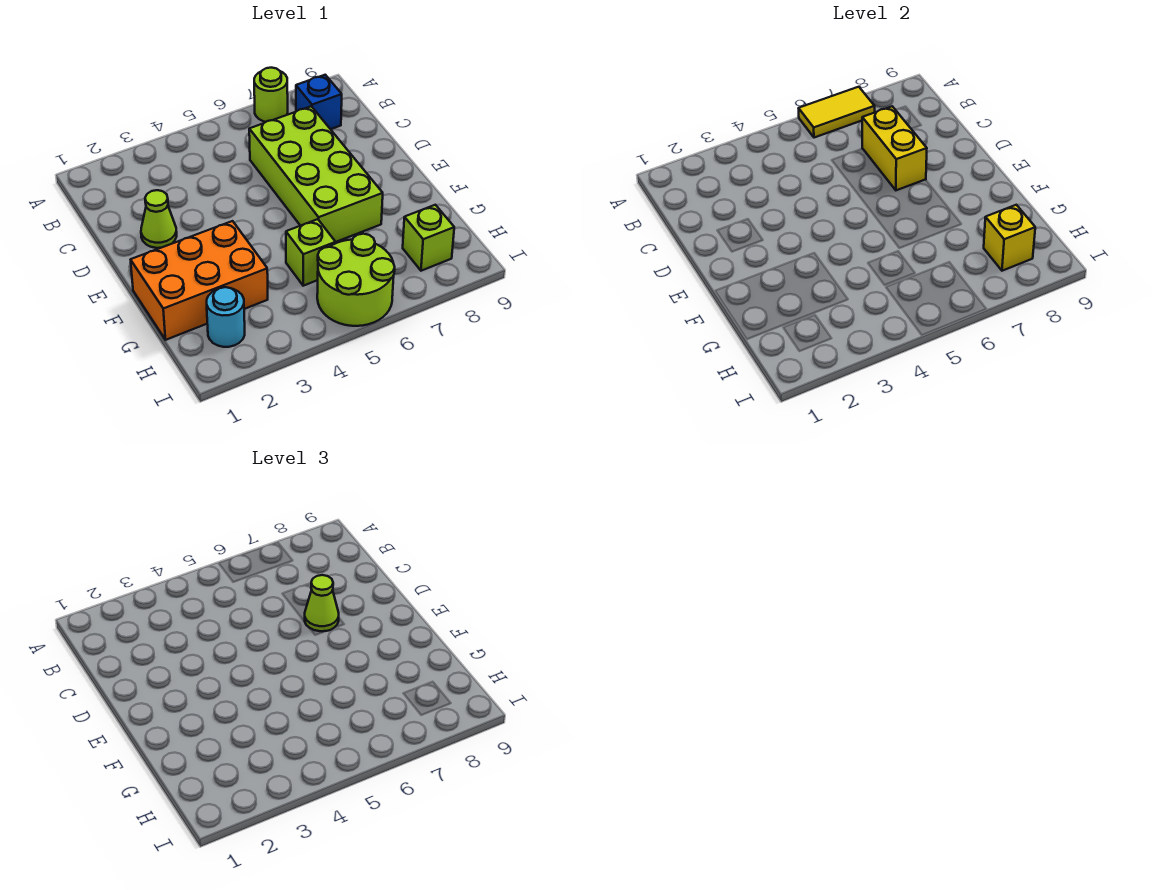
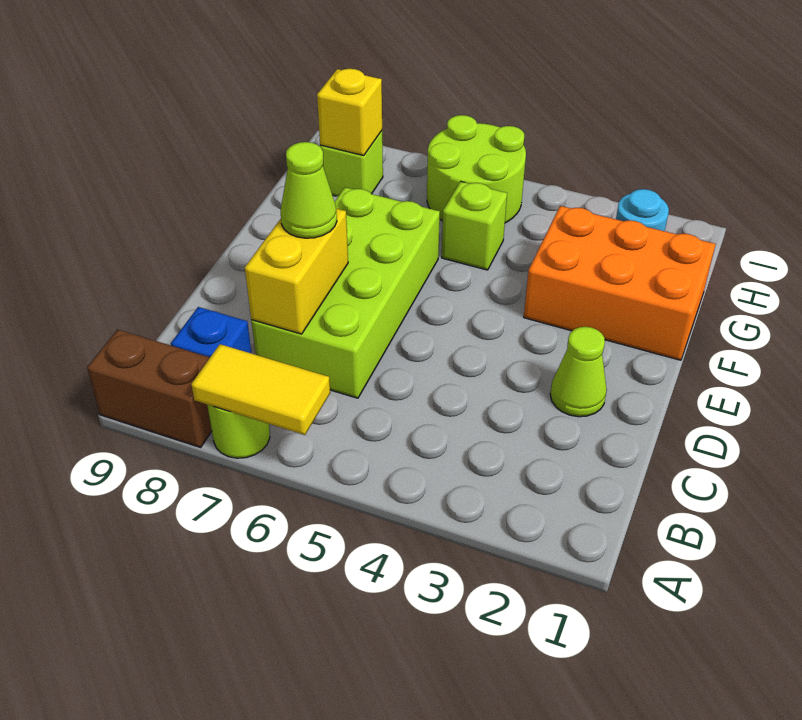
none -> brown 1x2 brick [87,329,212,447]

